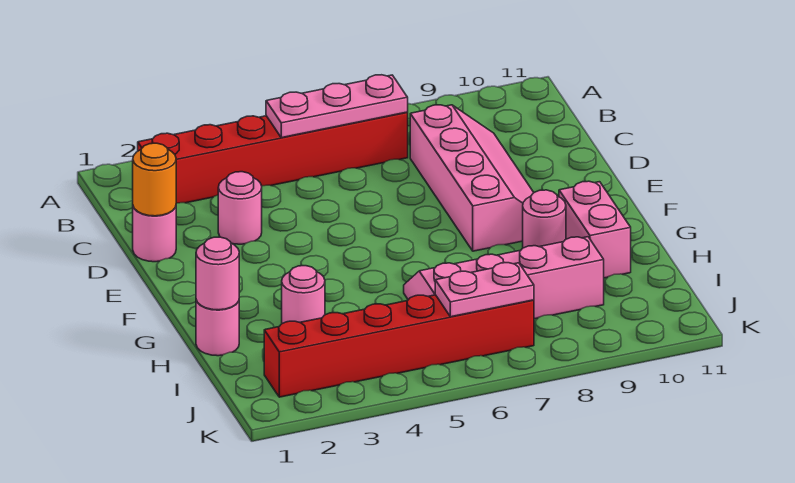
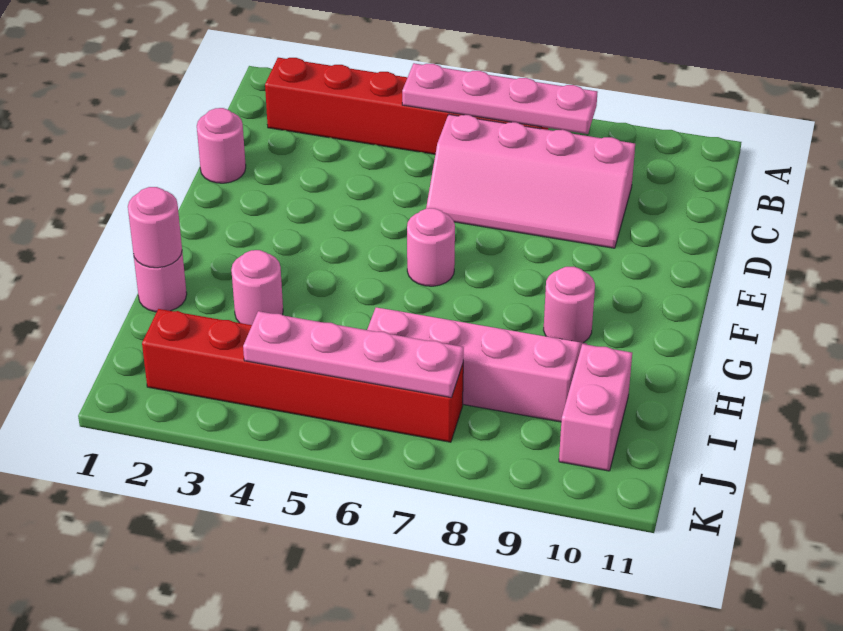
pink 1x3 plate [266,75,408,138] -> pink 1x4 plate [402,63,597,134]
pink 2x4 slope [410,105,534,251] -> pink 2x4 slope turned to [426,114,635,248]
orange 1x1 round brick [133,143,176,216] -> none
pink 1x1 round brick [218,172,262,244] -> pink 1x1 round brick moved to [407,208,455,286]
pink 1x2 brick [559,181,631,278] -> pink 1x2 brick moved to [559,344,632,471]
pink 1x2 plate [435,263,534,317] -> pink 1x4 plate [243,311,464,398]

